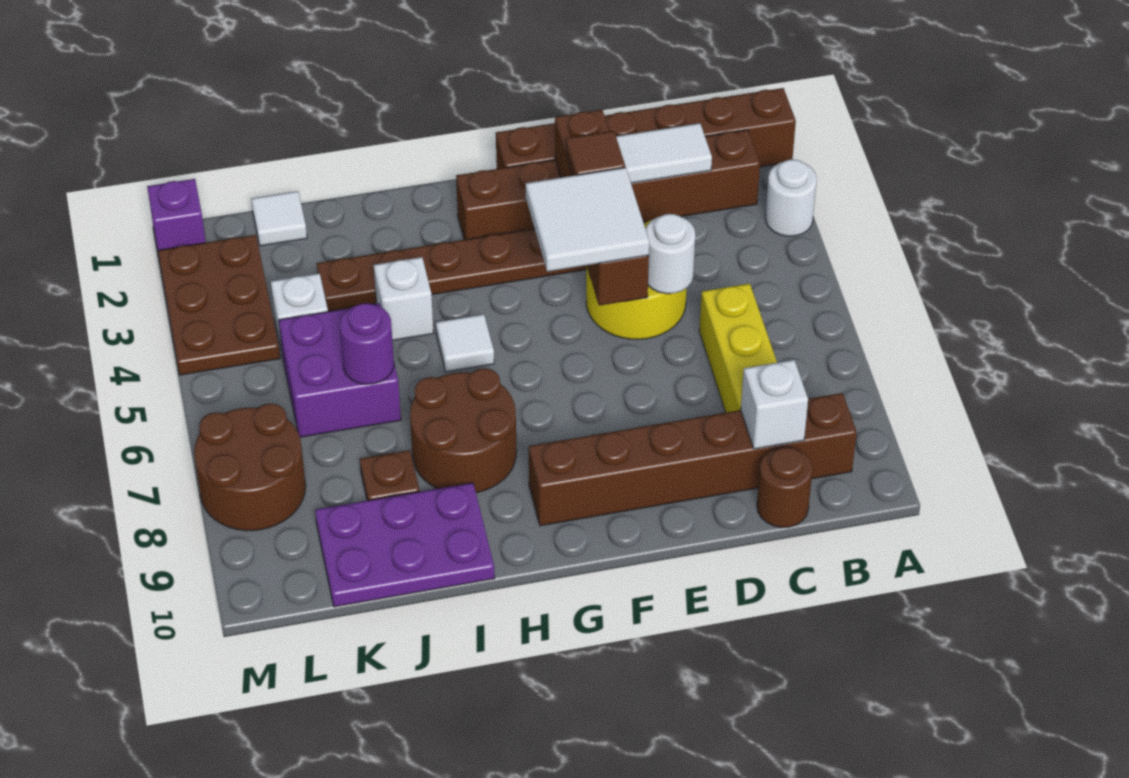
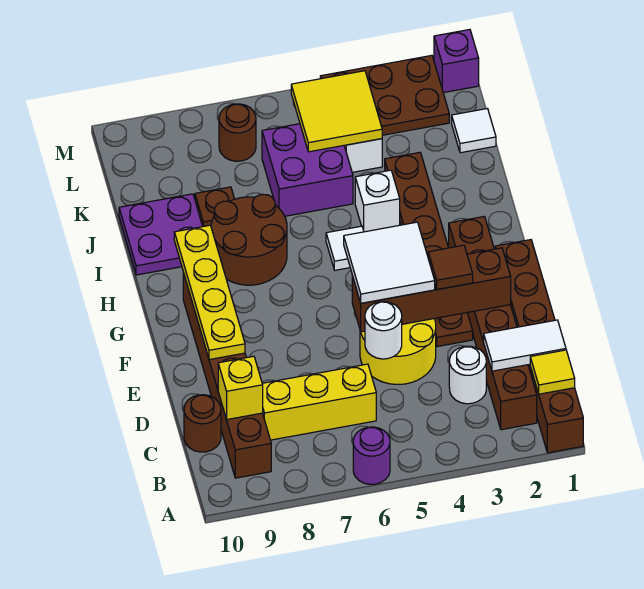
white 1x1 round brick [765,159,817,236] -> white 1x1 round brick moved to [449,346,486,404]
none -> yellow 1x1 tile [530,350,575,394]
white 1x2 tile [616,123,712,183] -> white 1x2 tile turned to [484,320,566,371]
white 1x1 brick [741,360,808,449] -> yellow 1x1 brick [218,356,263,419]
none -> yellow 1x4 plate [174,225,245,360]
purple 2x3 plate [315,483,495,607] -> purple 2x2 plate [119,194,203,275]
purple 1x1 round brick [340,303,394,384] -> purple 1x1 round brick moved to [353,427,390,484]
none -> yellow 2x2 tile [291,71,382,152]
brown 2x2 round brick [194,404,306,531] -> brown 1x1 round brick [219,104,256,161]

